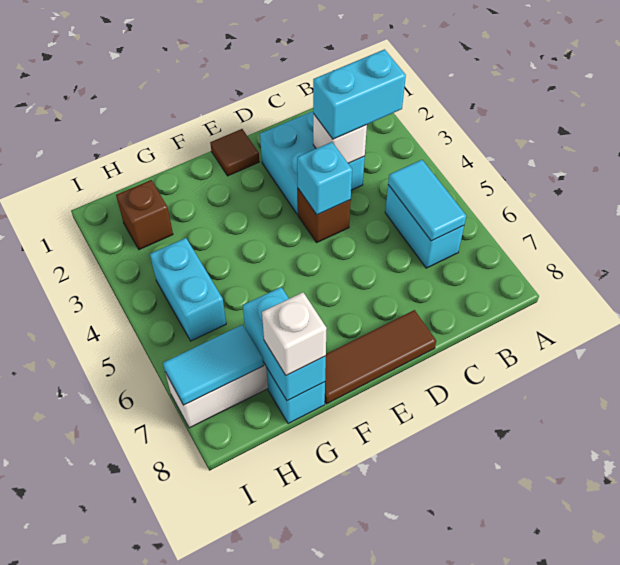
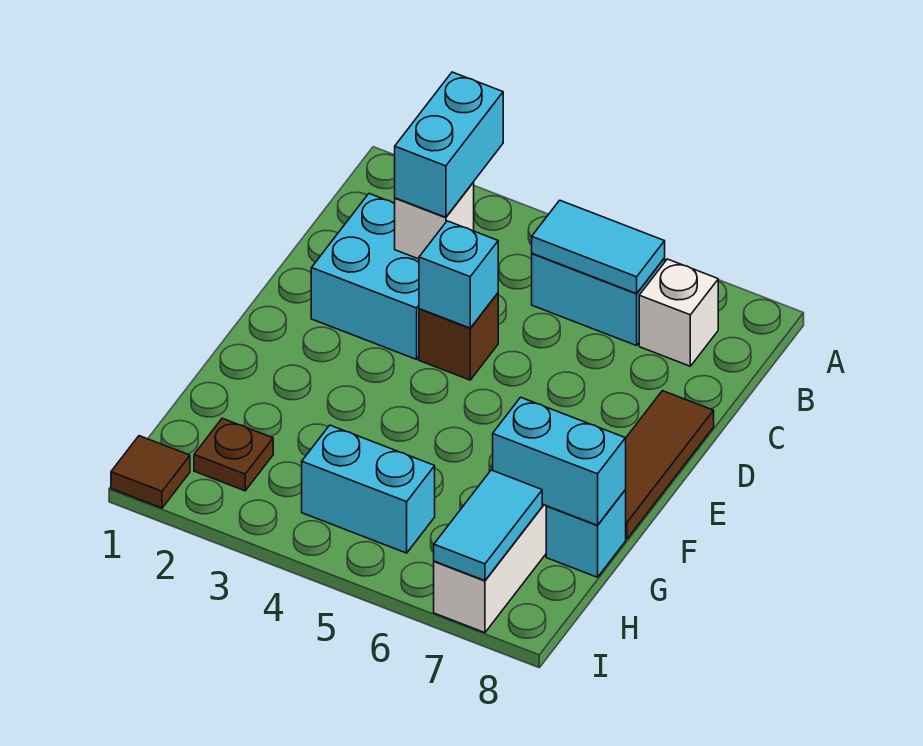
brown 1x1 tile [210,129,259,176] -> brown 1x1 tile moved to [111,436,190,508]
white 1x1 brick [262,292,327,375] -> white 1x1 brick moved to [639,259,718,366]
brown 1x1 brick [116,180,173,250] -> brown 1x1 plate [194,418,273,491]

